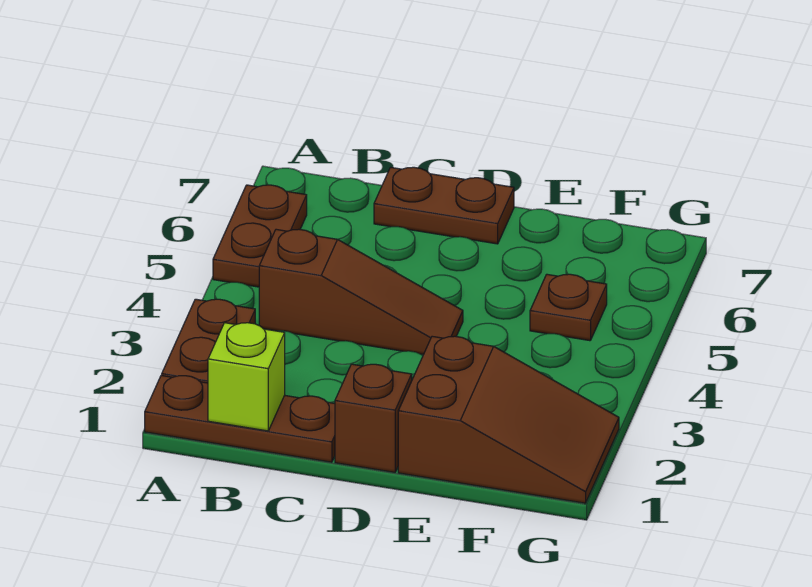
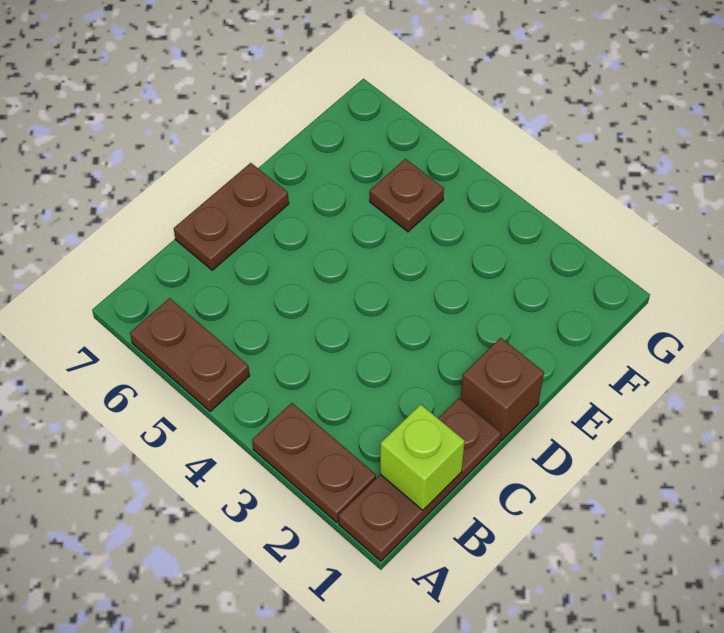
brown 1x3 slope [259,229,463,355] -> none
brown 2x3 slope [398,336,619,503] -> none

